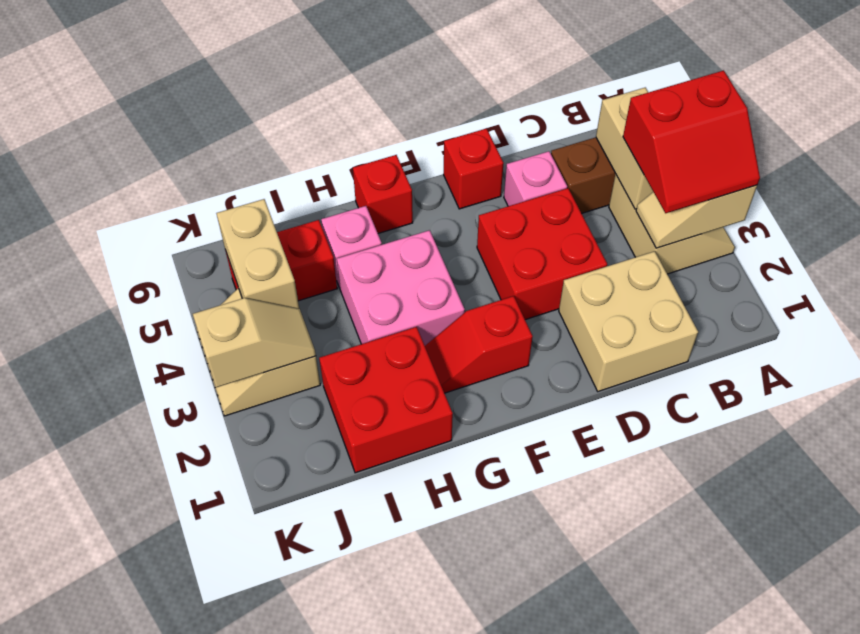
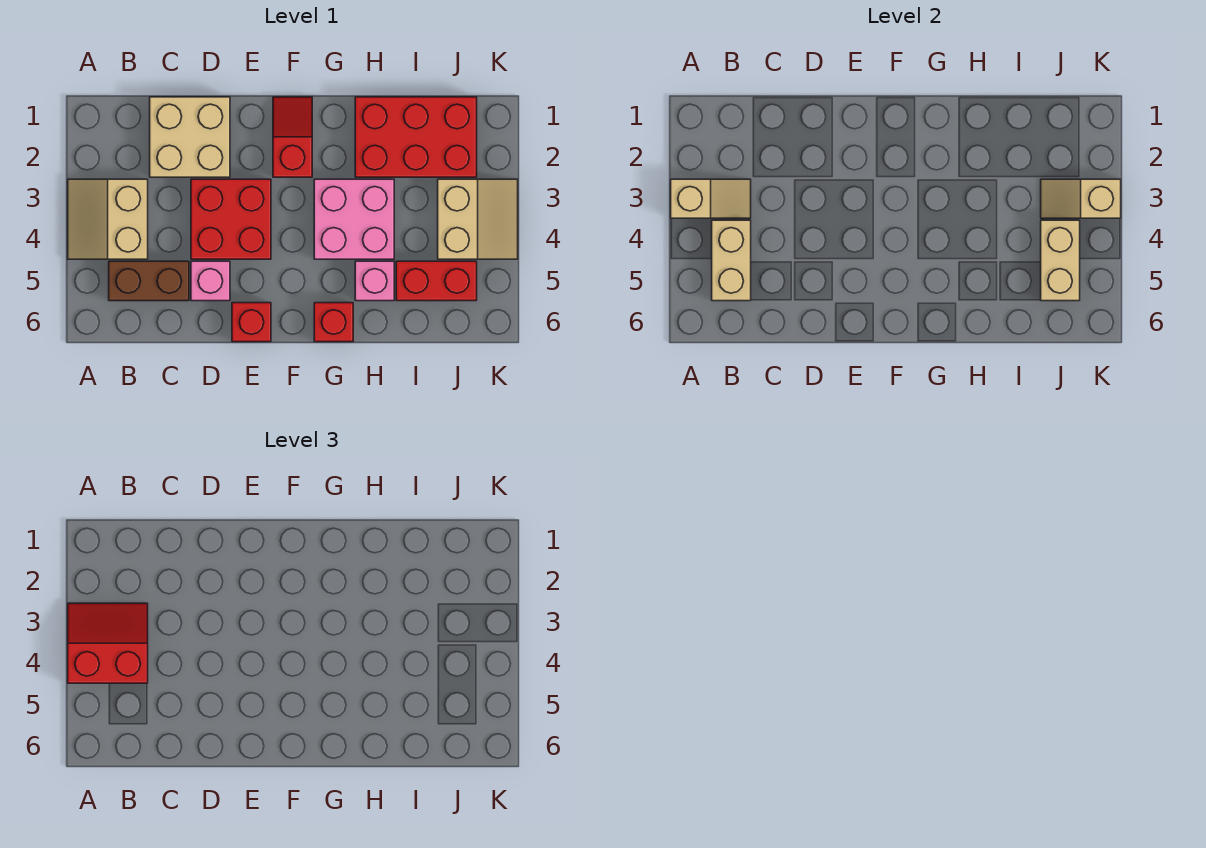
red 1x2 slope [425,296,533,393] -> red 1x2 slope turned to [273,97,312,177]
red 2x2 brick [319,327,453,473] -> red 2x3 brick [355,97,477,177]

